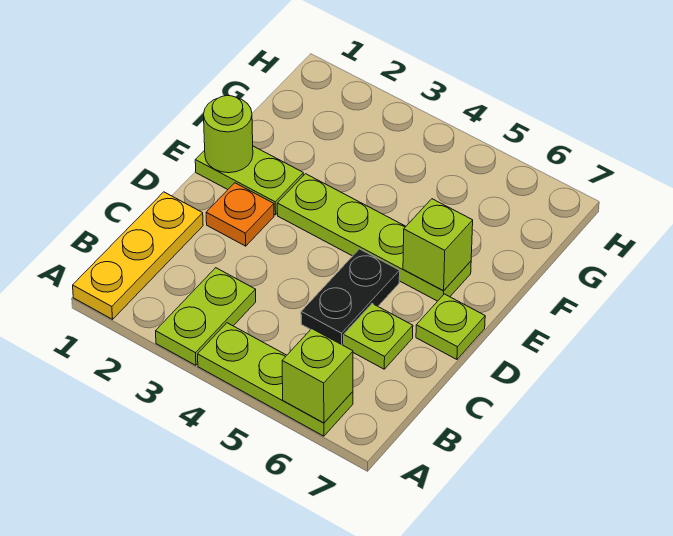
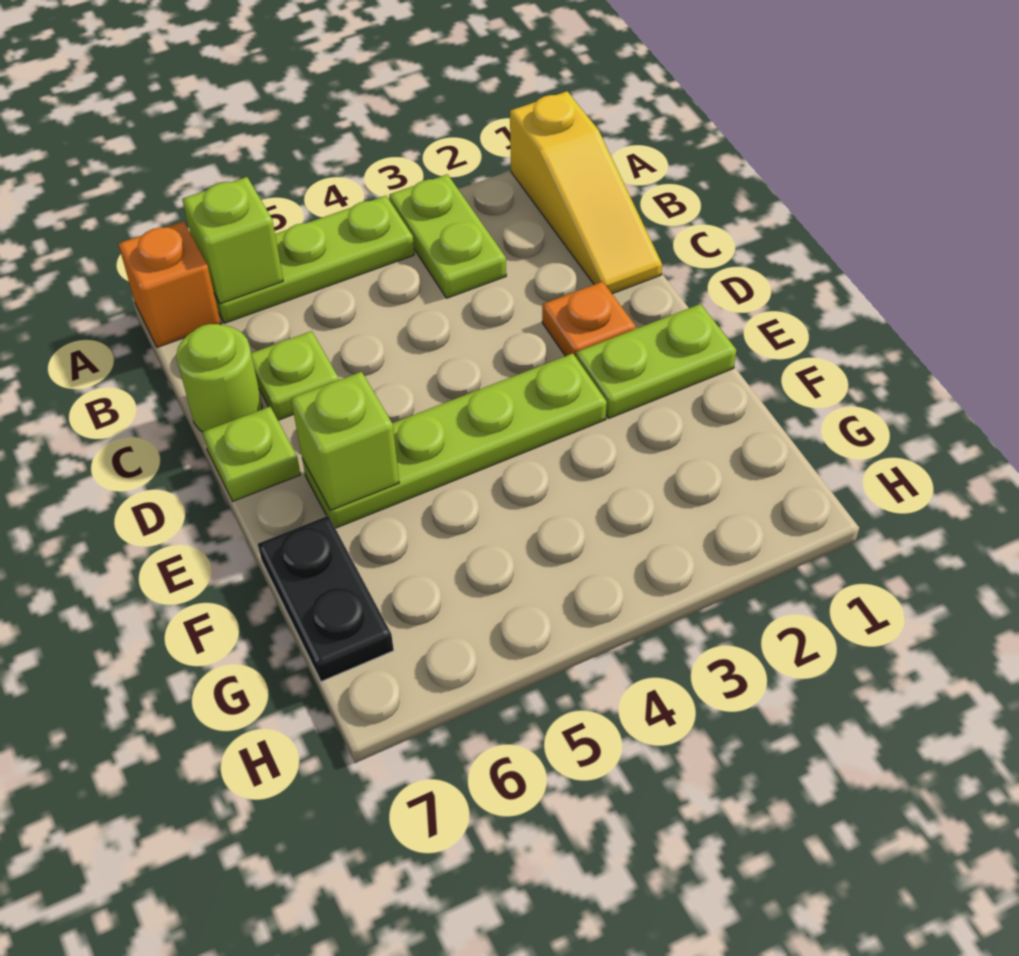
yellow 1x3 plate [73,192,203,319] -> yellow 1x3 slope [510,91,662,294]
none -> orange 1x1 brick [118,221,221,347]
black 1x2 plate [301,249,400,345] -> black 1x2 plate moved to [258,516,394,682]
lime 1x1 round brick [204,96,253,173] -> lime 1x1 round brick moved to [176,324,262,432]

